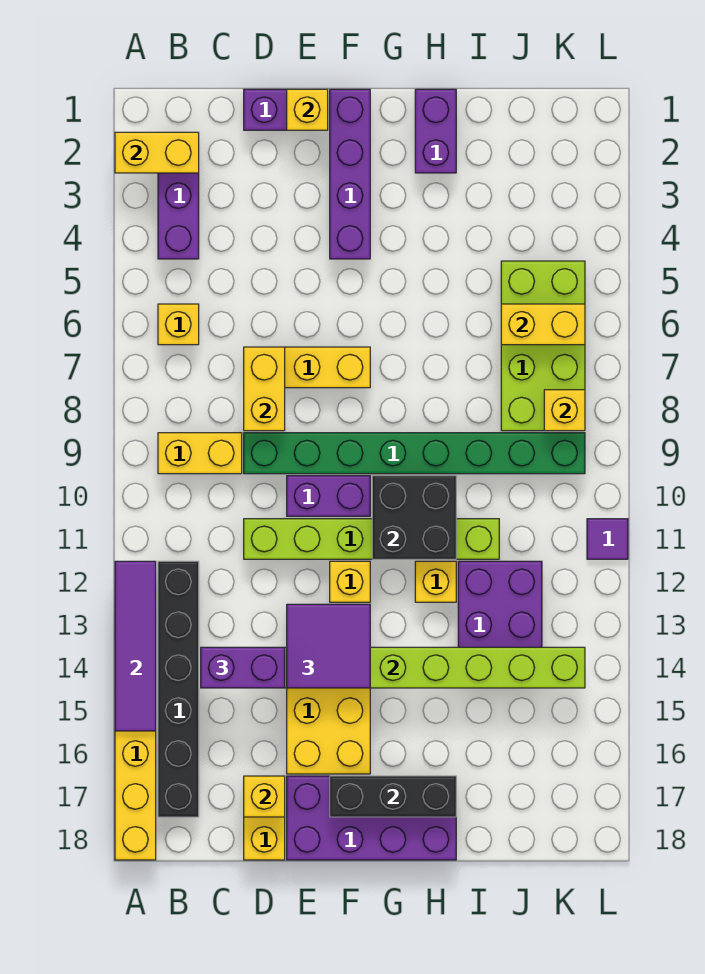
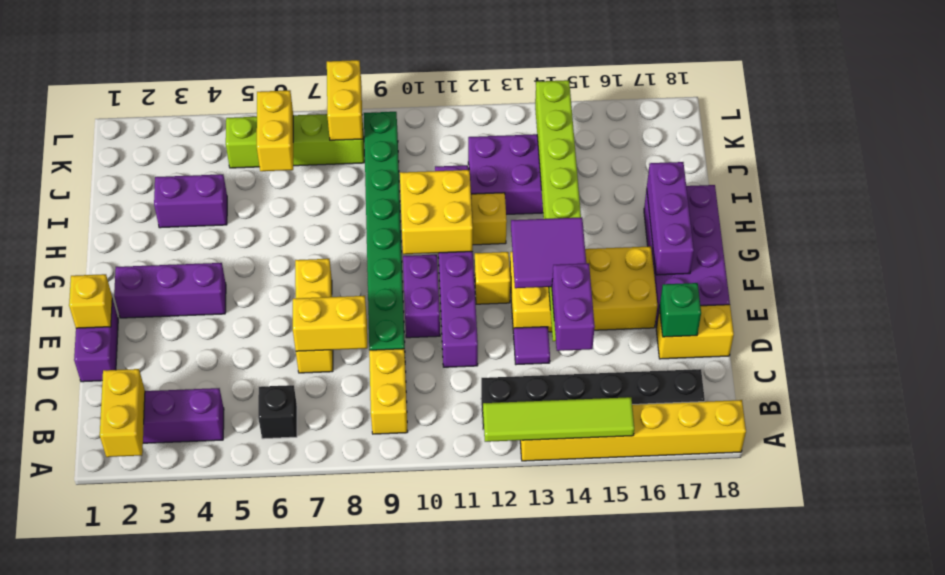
purple 1x4 tile [115,561,156,731] -> lime 1x4 tile [483,397,634,442]
yellow 1x1 brick [158,304,199,345] -> black 1x1 brick [258,385,297,439]
lime 1x6 brick [244,519,499,559] -> purple 1x6 brick [435,165,478,367]
yellow 1x1 brick [244,776,285,817] -> green 1x1 brick [659,283,701,337]
purple 1x4 brick [330,89,370,259] -> purple 1x3 brick [114,263,226,318]
black 1x3 brick [330,776,456,817] -> purple 1x3 brick [647,162,694,275]
black 2x2 brick [372,476,456,559] -> yellow 2x2 brick [400,170,473,254]
purple 1x2 brick [415,89,456,173] -> purple 1x2 brick moved to [154,174,227,228]
lime 2x4 brick [501,261,585,431] -> lime 1x4 brick [226,114,364,168]
yellow 1x1 brick [544,390,585,431] -> yellow 1x2 brick [327,60,363,140]
purple 1x1 tile [587,519,628,559] -> purple 1x1 tile moved to [513,327,550,365]

